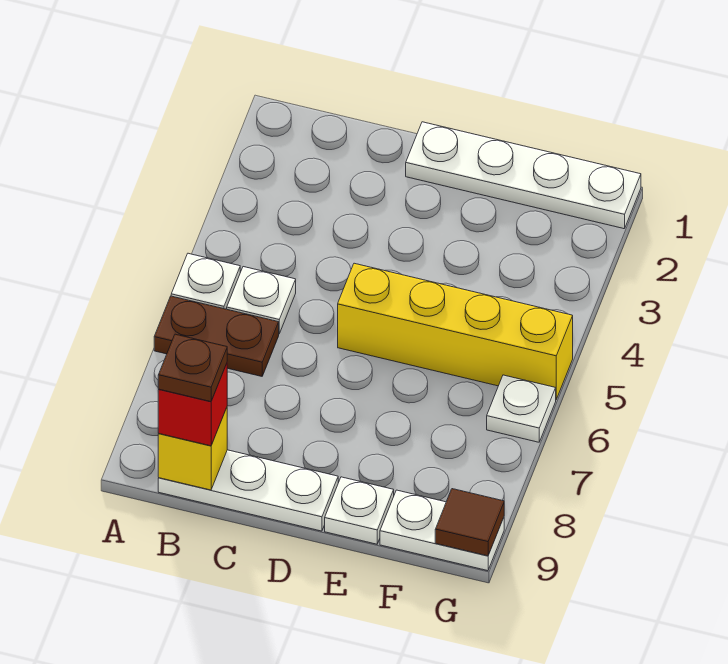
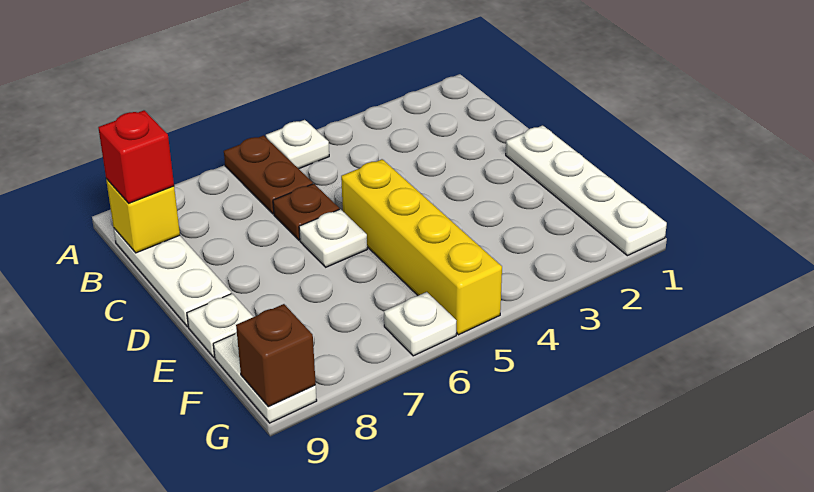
white 1x1 plate [227,267,296,334] -> white 1x1 plate moved to [299,209,367,267]
brown 1x1 plate [158,334,227,402] -> brown 1x1 plate moved to [273,184,339,240]
brown 1x1 tile [435,489,504,556] -> brown 1x1 brick [236,304,316,407]

